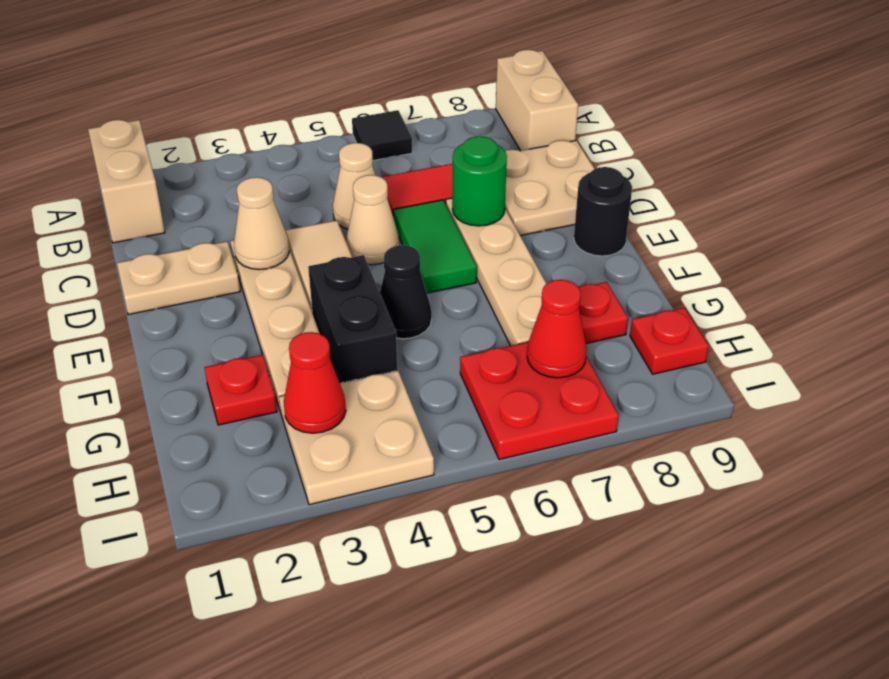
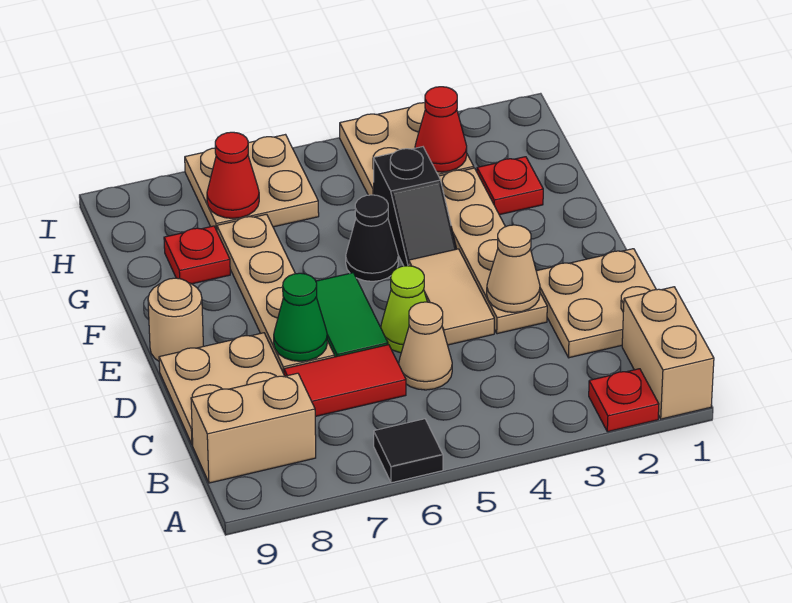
tan 1x2 brick [496,50,578,151] -> tan 1x2 brick turned to [191,373,316,483]
tan 1x2 plate [117,242,240,315] -> tan 2x2 plate [536,249,656,358]
tan 1x1 cone [346,175,399,265] -> lime 1x1 cone [381,266,427,353]
green 1x1 round brick [452,136,507,226] -> green 1x1 cone [274,273,327,361]
black 1x1 round brick [574,167,632,256] -> tan 1x1 round brick [148,278,203,361]
black 1x2 brick [308,255,397,383] -> black 1x2 slope [374,147,456,266]
red 2x2 plate [460,342,619,460] -> tan 2x2 plate [185,135,319,231]
red 1x1 plate [630,308,709,374] -> red 1x1 plate moved to [589,369,659,432]

